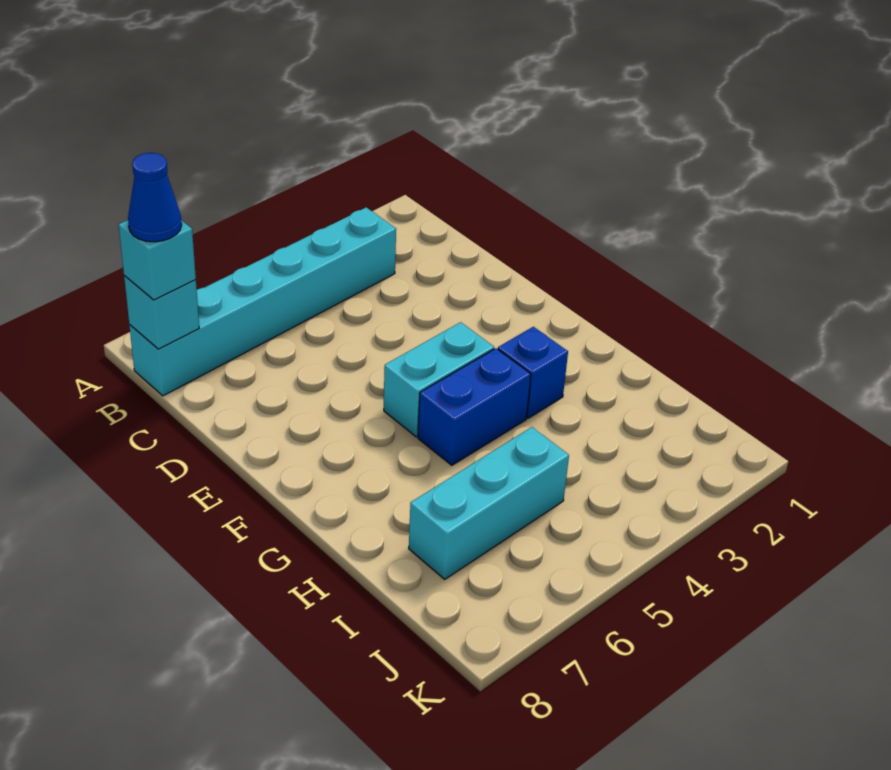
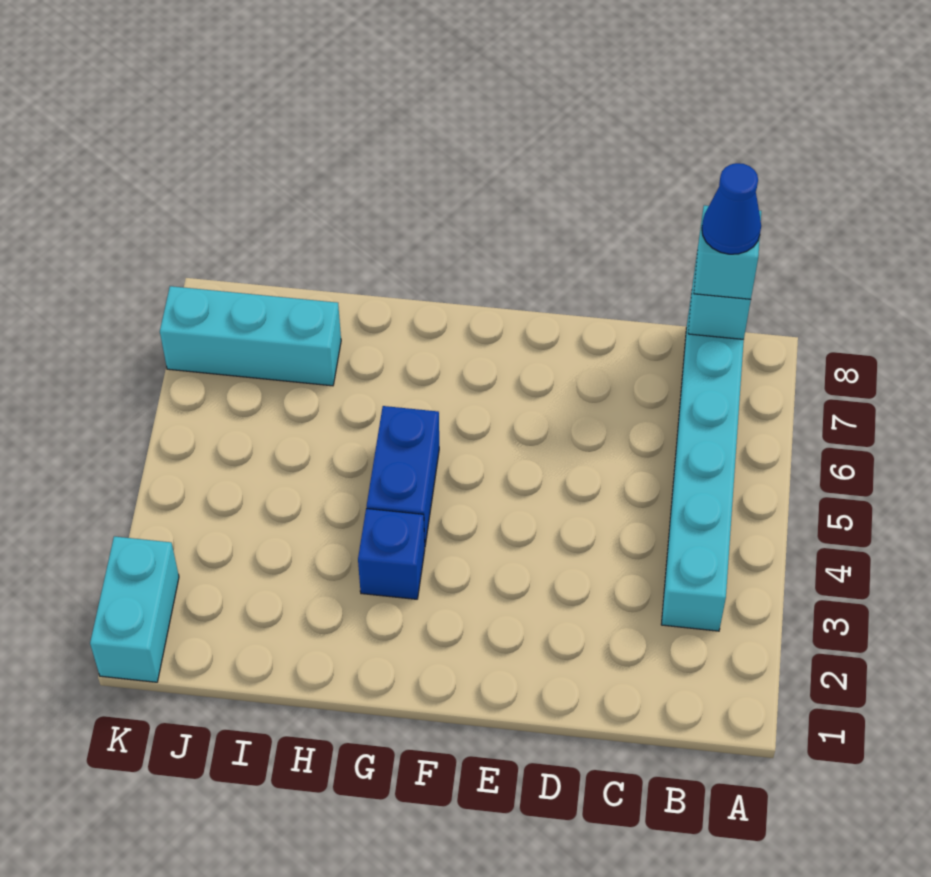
cyan 1x2 brick [384,322,494,437] -> cyan 1x2 brick moved to [90,536,179,682]
cyan 1x3 brick [409,427,569,579] -> cyan 1x3 brick turned to [160,286,341,386]

